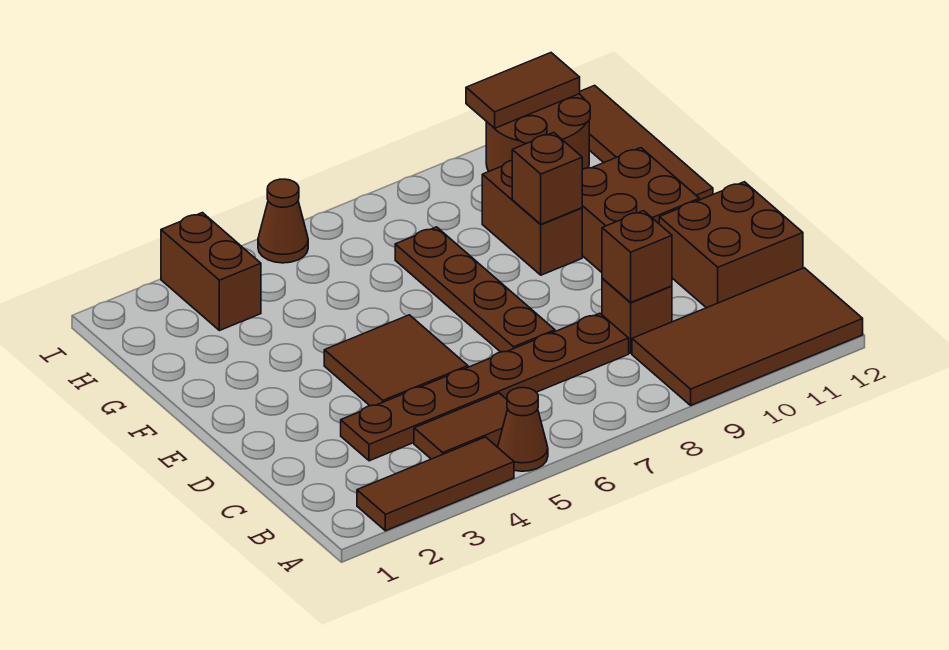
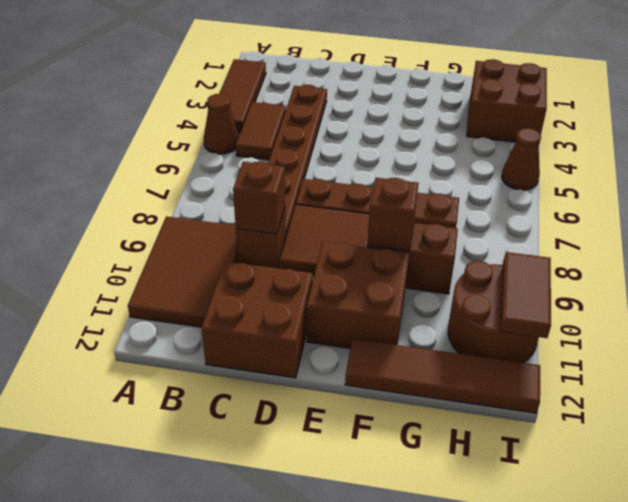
brown 2x4 tile [632,268,863,405] -> brown 2x3 tile [128,216,238,327]
brown 2x2 tile [324,315,468,406] -> brown 2x2 tile moved to [280,205,369,276]
brown 1x2 brick [161,213,261,331] -> brown 2x2 brick [467,59,547,142]

